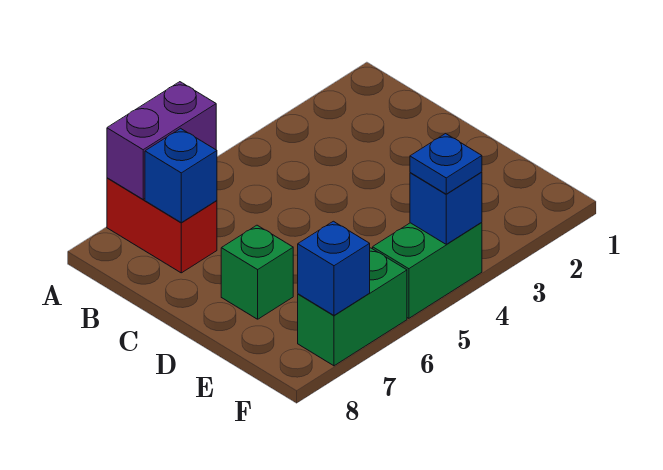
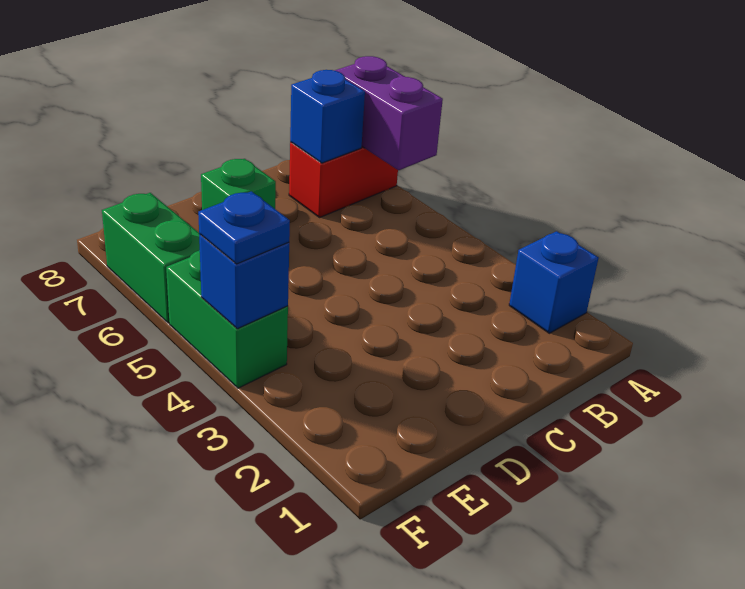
blue 1x1 brick [298,221,370,315] -> blue 1x1 brick moved to [509,231,599,333]

